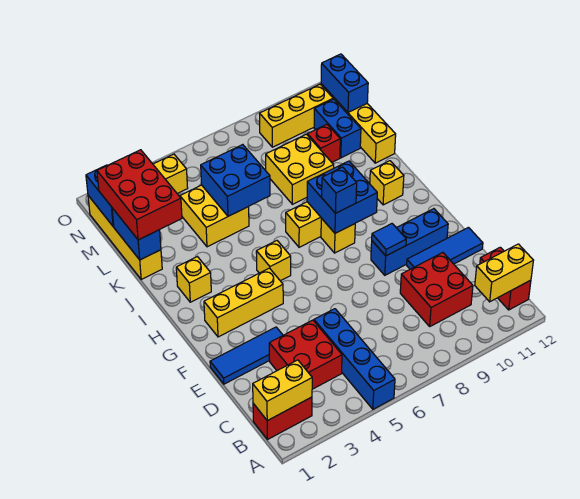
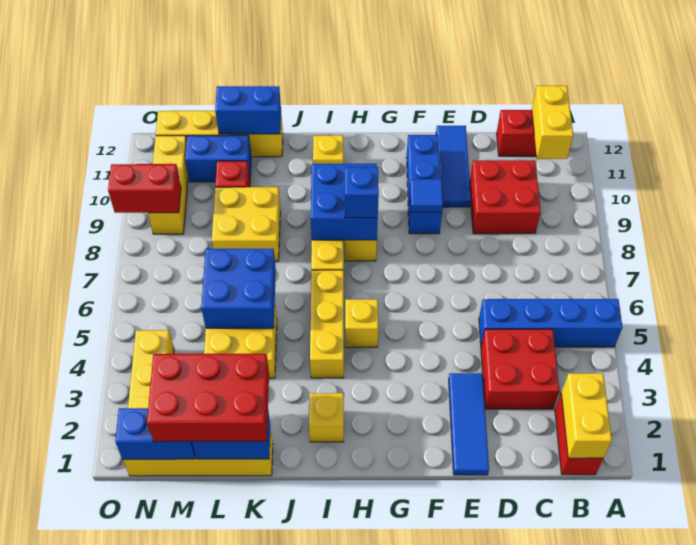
yellow 1x3 brick [204,268,283,337] -> yellow 1x3 brick moved to [310,270,344,378]
blue 1x2 brick [321,54,368,112] -> blue 1x2 brick moved to [215,86,281,134]
none -> red 1x2 brick [108,164,181,213]

